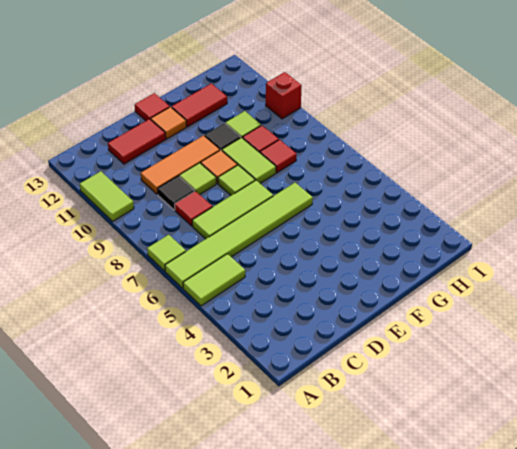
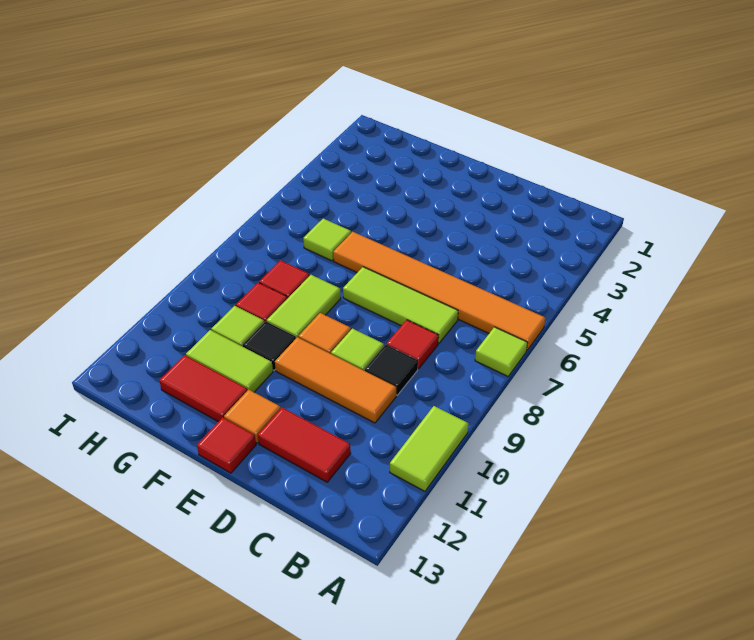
lime 1x2 tile [183,254,245,306] -> lime 1x2 tile moved to [186,330,273,392]
lime 1x6 tile [165,183,313,288] -> orange 1x6 tile [333,232,546,351]
lime 1x1 tile [218,165,255,195] -> lime 1x1 tile moved to [303,219,351,261]
red 1x1 brick [266,72,301,119] -> none

